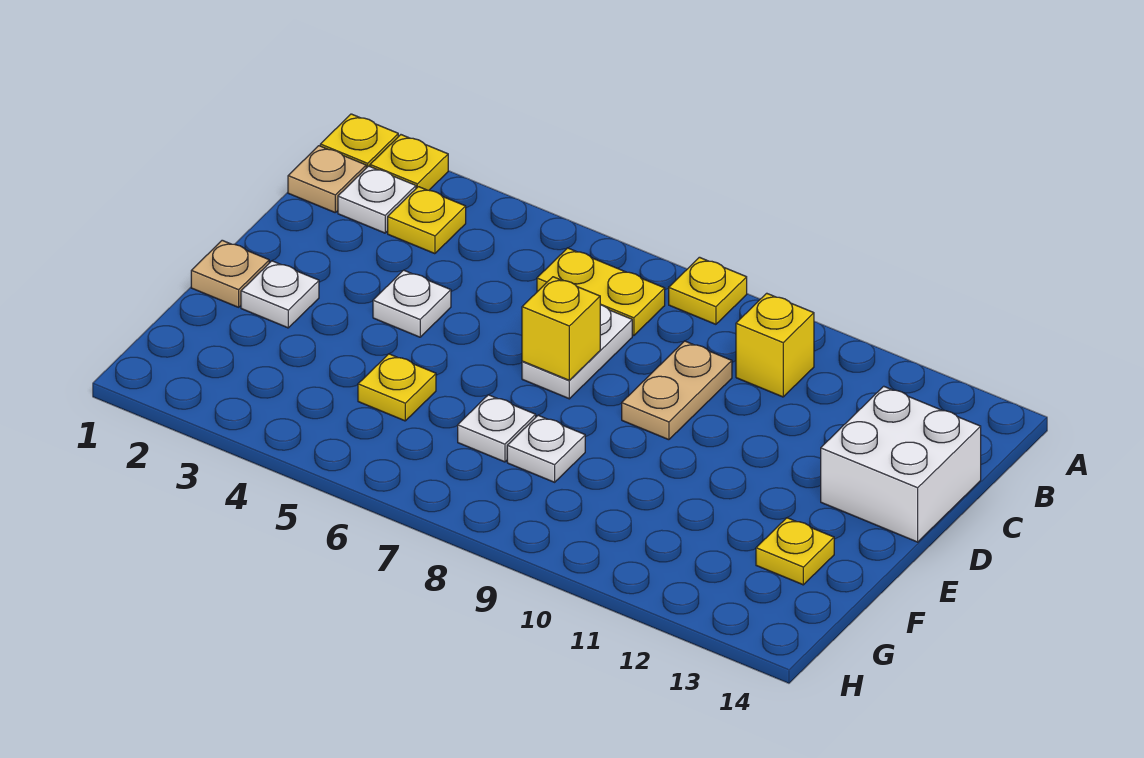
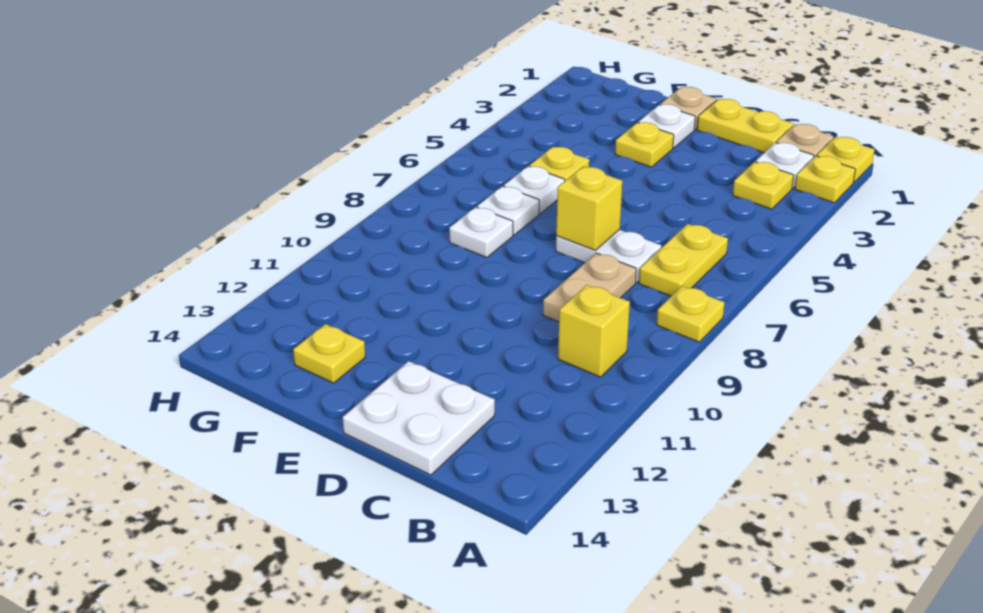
none -> yellow 1x2 plate [697,99,793,153]
tan 1x2 plate [622,341,732,440] -> tan 1x2 plate turned to [543,253,636,322]
white 2x2 brick [821,386,981,542] -> white 2x2 plate [343,361,495,475]
white 1x1 plate [373,270,451,337] -> white 1x1 plate moved to [504,166,565,214]
none -> yellow 1x1 plate [615,122,674,167]

